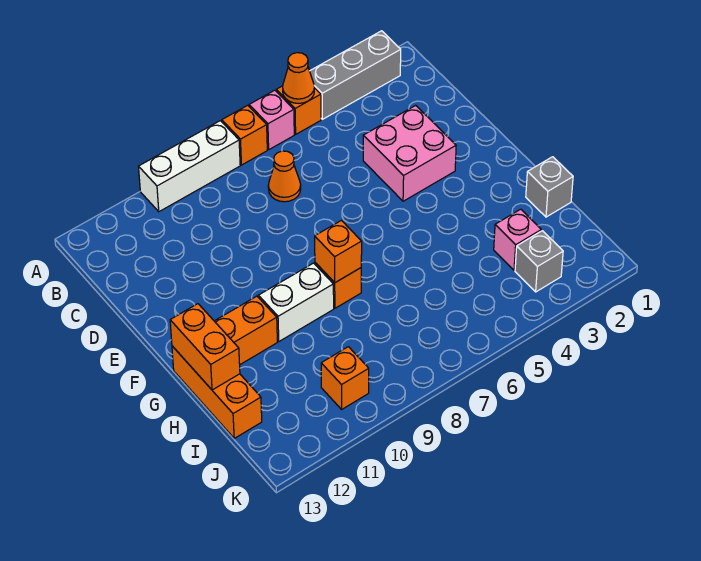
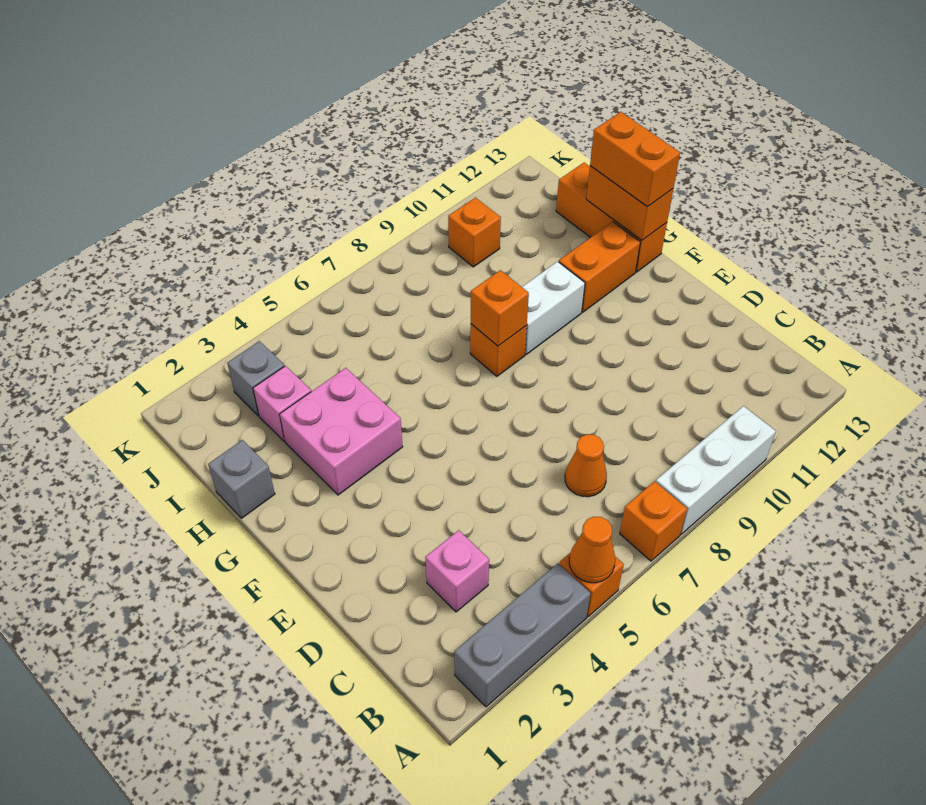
pink 1x1 brick [249,90,294,149] -> pink 1x1 brick moved to [425,530,489,612]
pink 2x2 brick [363,105,456,201] -> pink 2x2 brick moved to [280,368,403,495]
none -> orange 1x2 brick [590,112,680,207]

